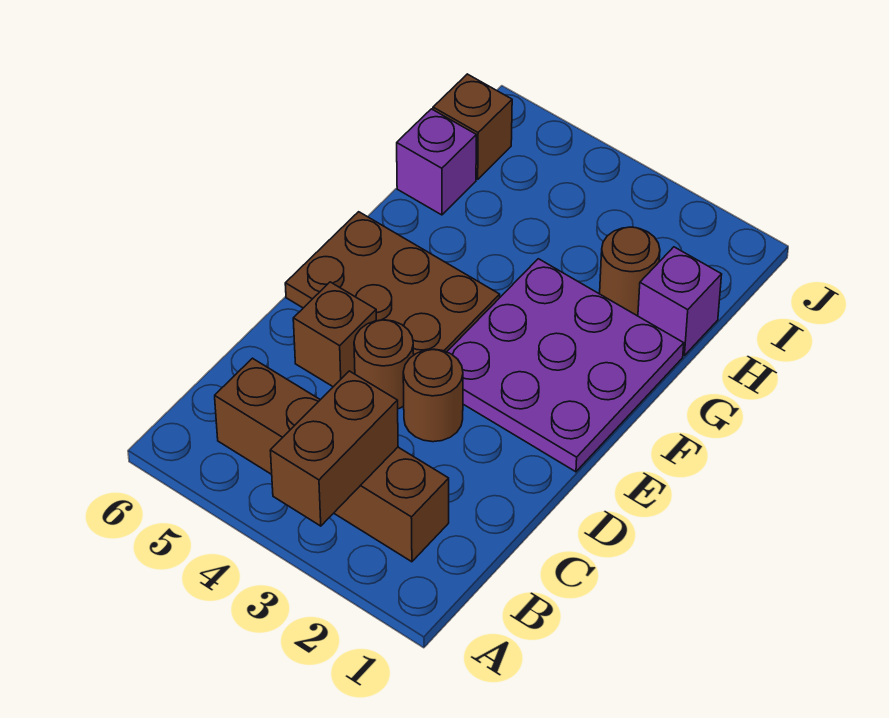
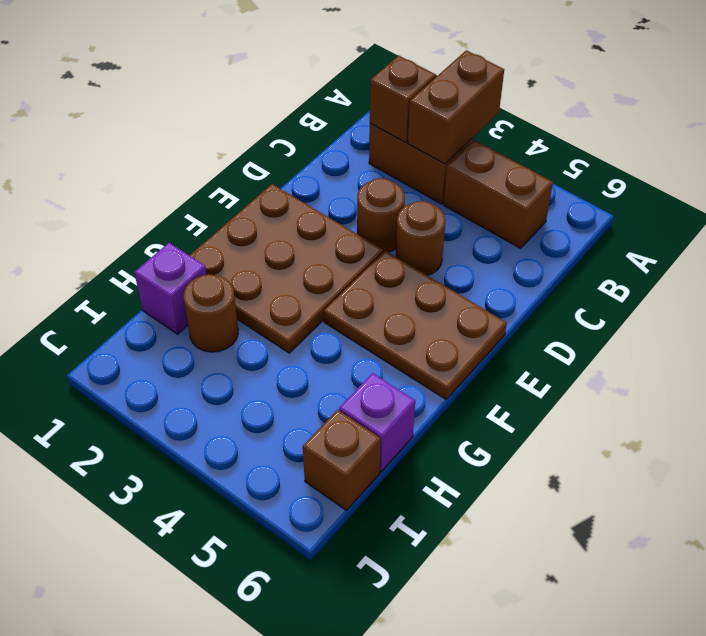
brown 1x1 brick [293,282,376,387] -> brown 1x1 brick moved to [370,55,436,142]
purple 3x3 plate [447,259,684,472] -> brown 3x3 plate [189,184,383,353]

